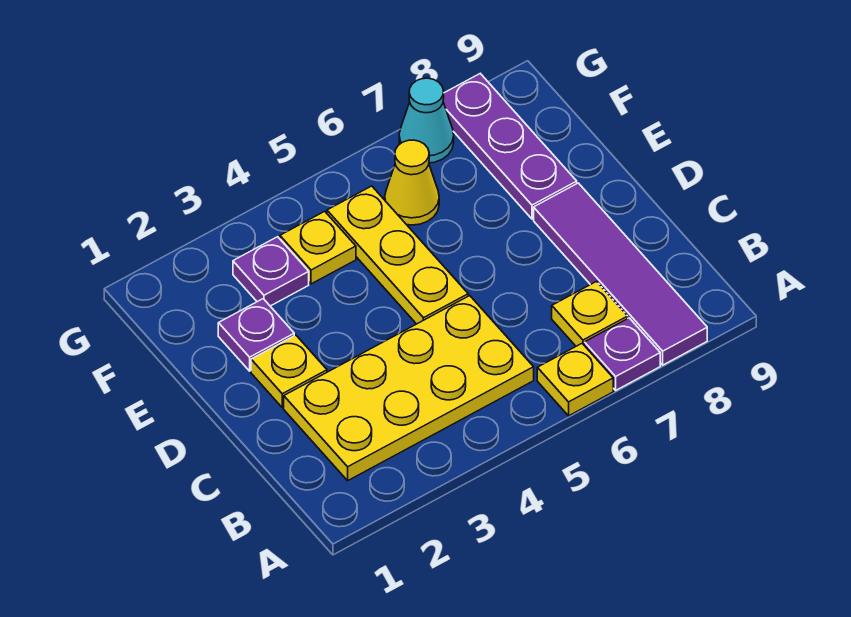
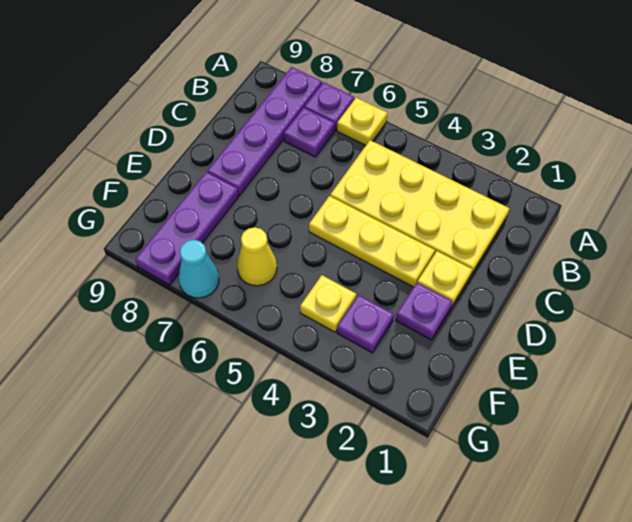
purple 1x4 tile [534,183,707,365] -> purple 1x4 plate [207,67,322,195]
yellow 1x1 plate [552,282,628,346] -> purple 1x1 plate [284,108,335,157]
yellow 1x3 plate [327,186,468,324] -> yellow 1x3 plate turned to [309,196,435,287]

